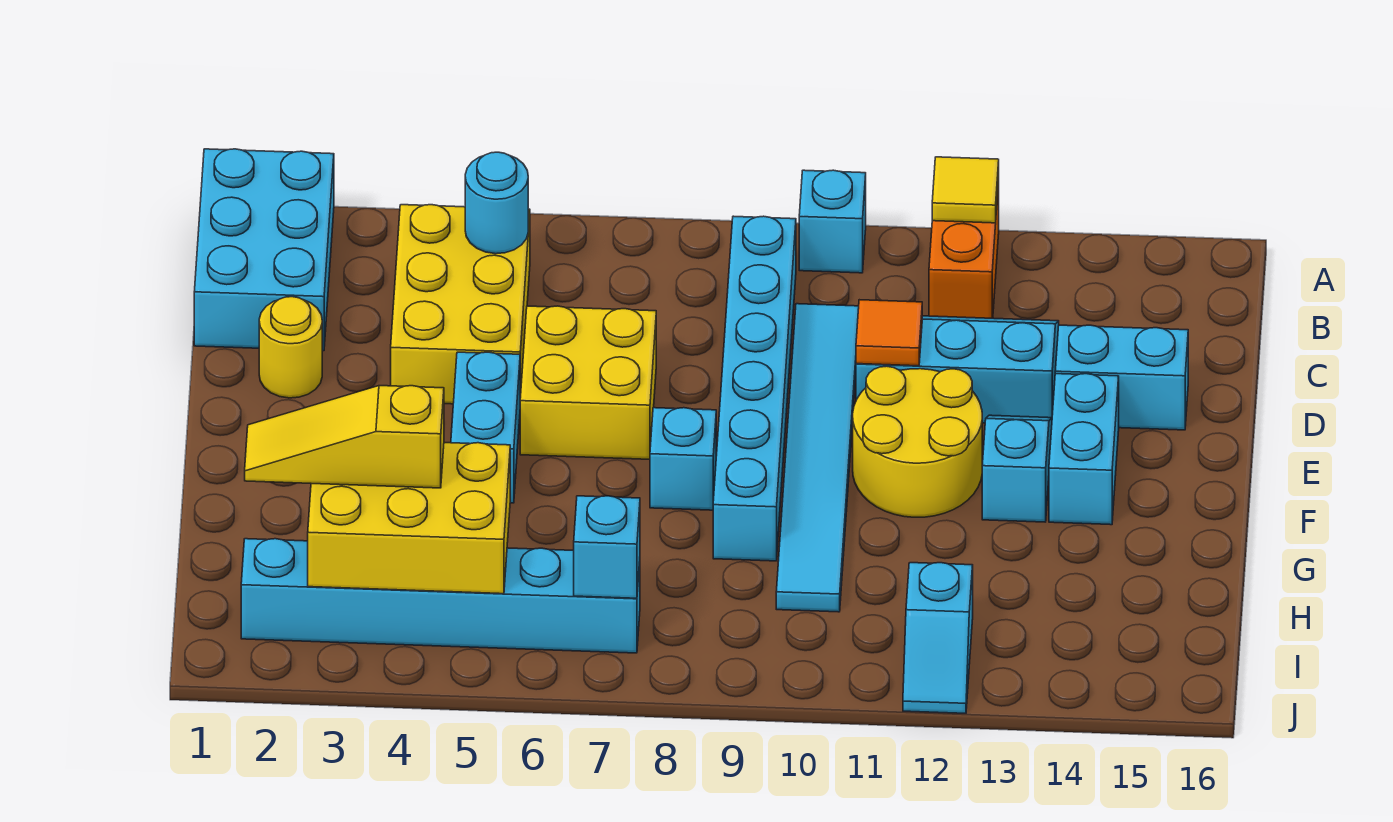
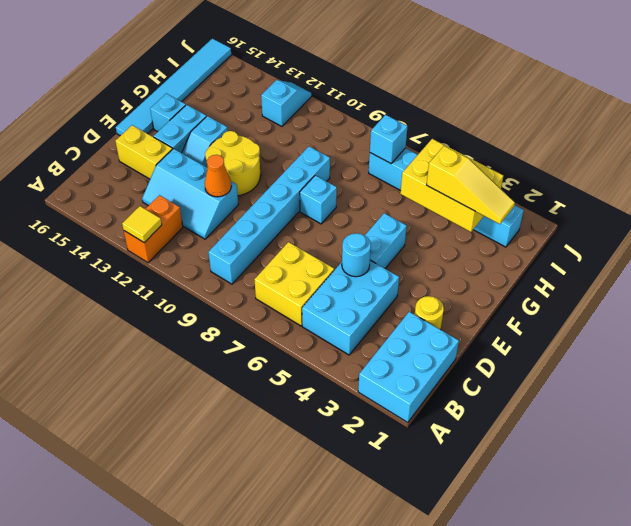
cyan 1x1 brick [799,170,866,273] -> cyan 1x1 brick moved to [150,94,186,132]
yellow 2x3 brick [391,205,530,404] -> cyan 2x3 brick [302,260,399,355]
cyan 1x1 round brick [465,152,528,254] -> cyan 1x1 round brick moved to [342,233,371,277]
cyan 1x6 tile [776,304,859,612] -> cyan 1x6 tile moved to [116,39,231,136]
yellow 2x2 brick [520,306,656,459] -> yellow 2x2 brick moved to [254,242,334,326]
orange 1x1 tile [856,300,922,366] -> orange 1x1 cone [205,155,231,197]
cyan 1x2 brick [1055,325,1188,430] -> yellow 1x2 brick [115,125,172,179]

